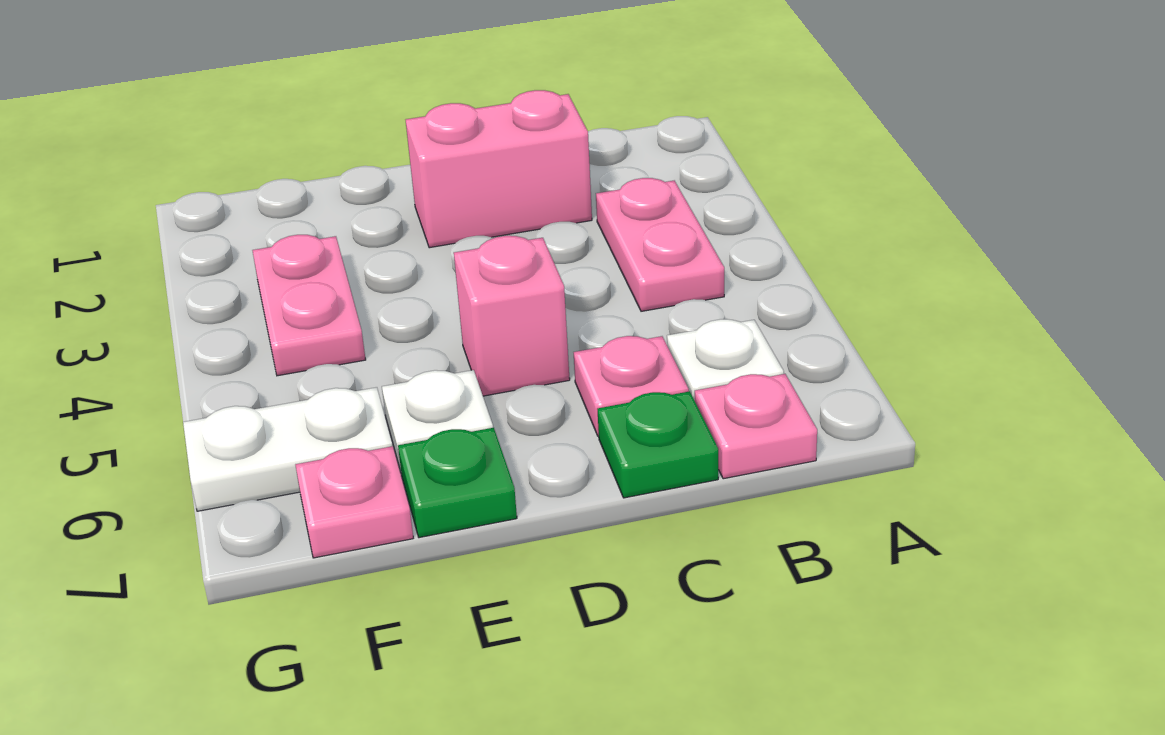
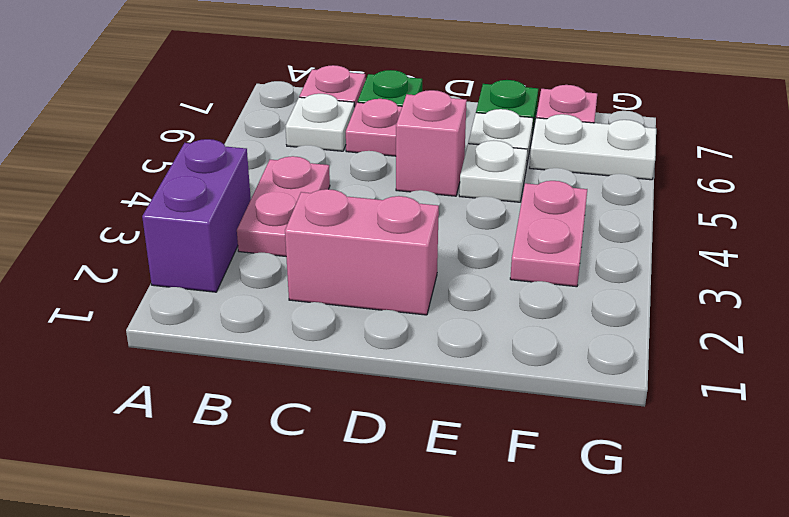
none -> purple 1x2 brick [142,139,251,292]
none -> white 1x1 plate [459,140,528,202]

